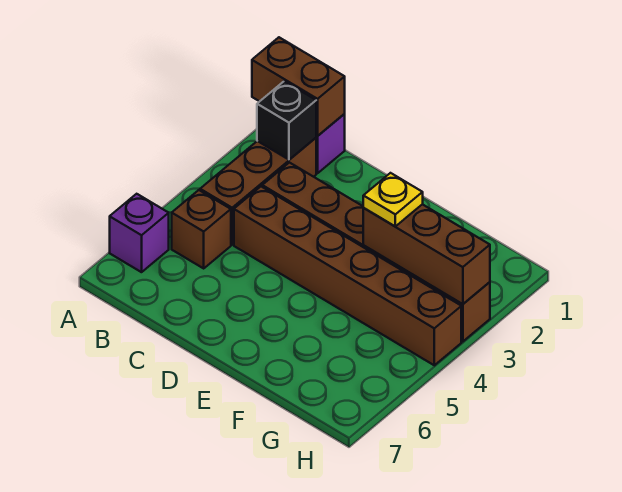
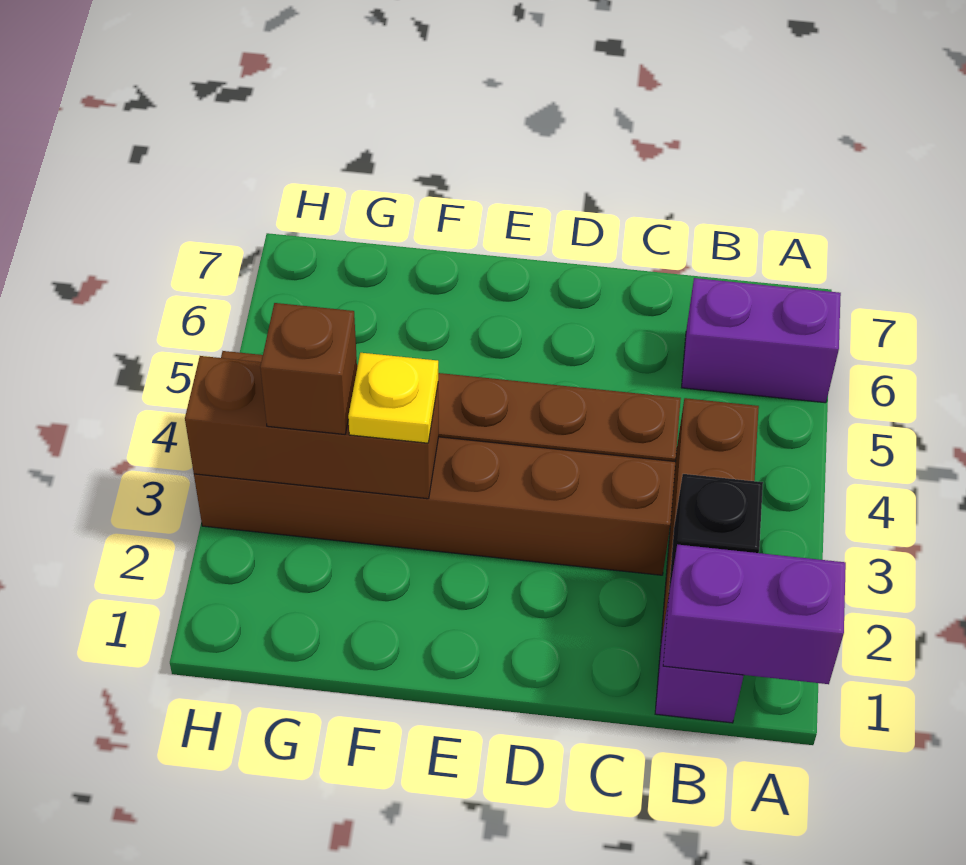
brown 1x2 brick [252,37,345,136] -> purple 1x2 brick [663,544,846,684]
purple 1x1 brick [110,194,169,272] -> purple 1x2 brick [682,278,841,403]
brown 1x1 brick [172,190,231,268] -> brown 1x1 brick moved to [260,303,357,434]

